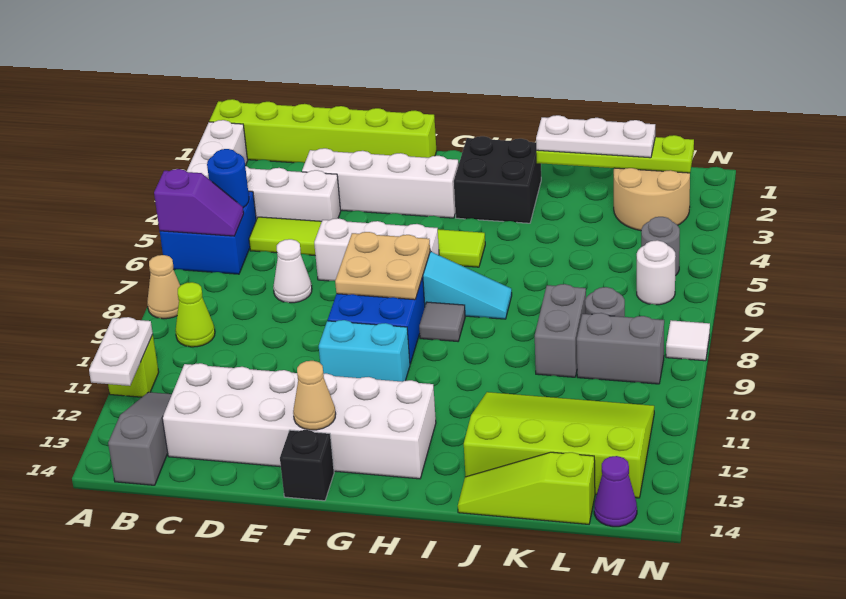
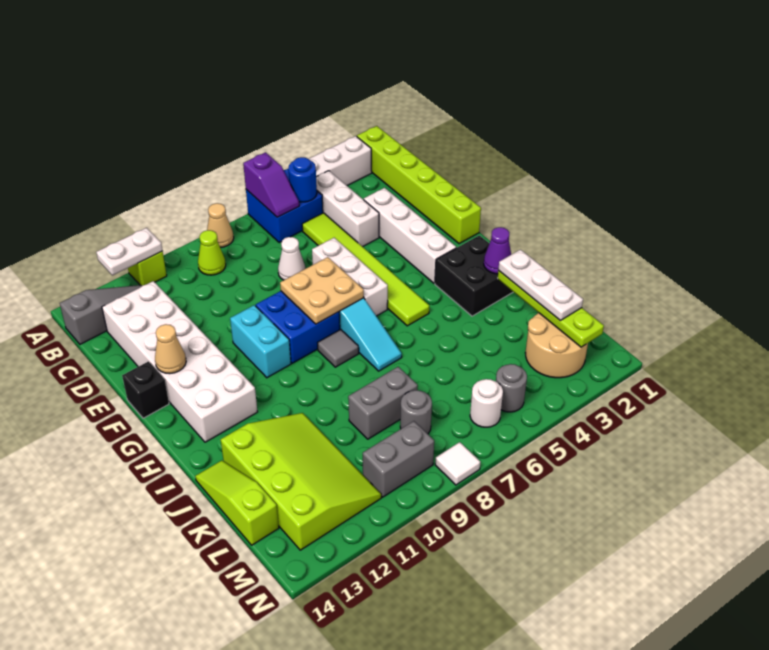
grey 1x2 brick [577,313,664,384] -> grey 1x2 brick turned to [363,421,434,497]
purple 1x1 cone [594,456,637,527] -> purple 1x1 cone moved to [484,227,511,274]

